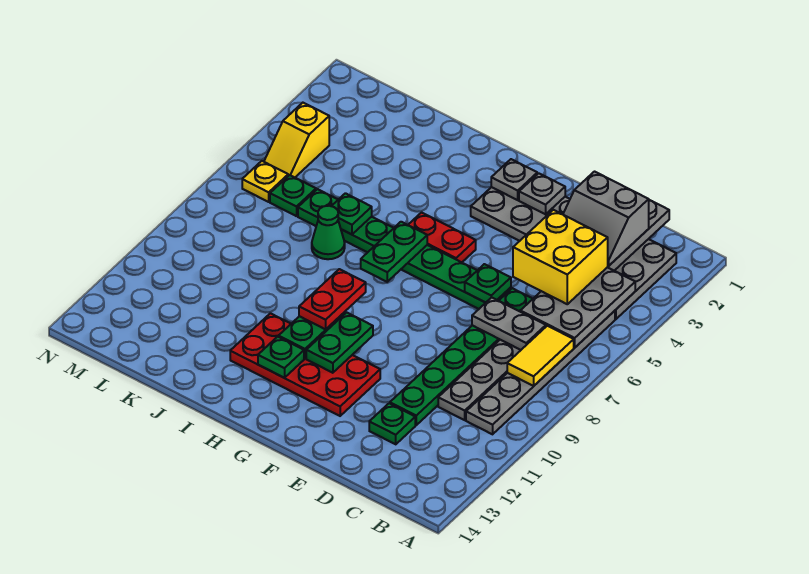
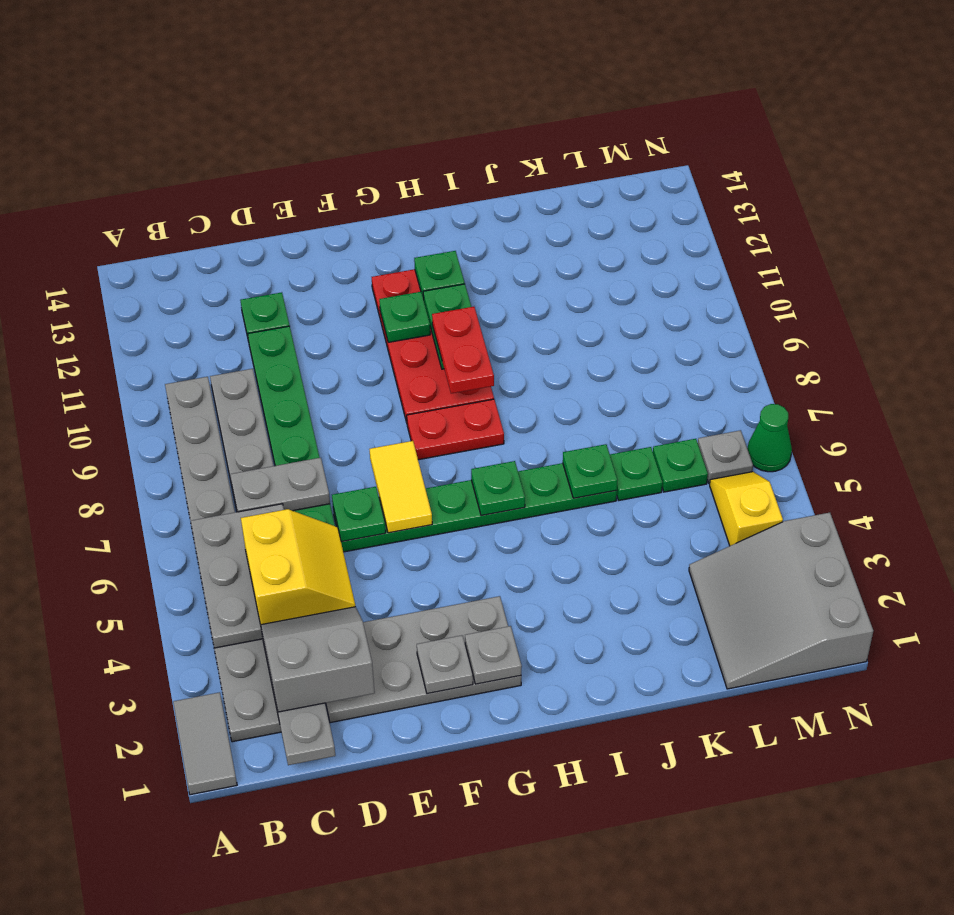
none -> grey 1x2 tile [173,692,237,795]
yellow 1x2 tile [507,326,574,386] -> yellow 1x2 tile moved to [370,441,432,533]
yellow 2x2 brick [513,210,608,304] -> yellow 2x2 slope [241,509,355,625]
red 2x4 plate [230,313,380,416] -> red 2x4 plate turned to [372,269,494,422]
red 1x2 plate [408,213,476,262] -> red 1x2 plate moved to [407,399,504,460]
green 1x2 plate [306,312,373,373] -> green 1x1 plate [379,292,430,342]
green 1x2 plate [361,222,427,282] -> green 1x1 plate [471,461,525,516]
green 1x1 cone [312,206,345,259] -> green 1x1 cone moved to [747,404,792,472]
none -> grey 3x3 slope [689,513,873,689]
yellow 1x1 plate [242,161,288,202] -> grey 1x1 plate [698,430,753,484]

